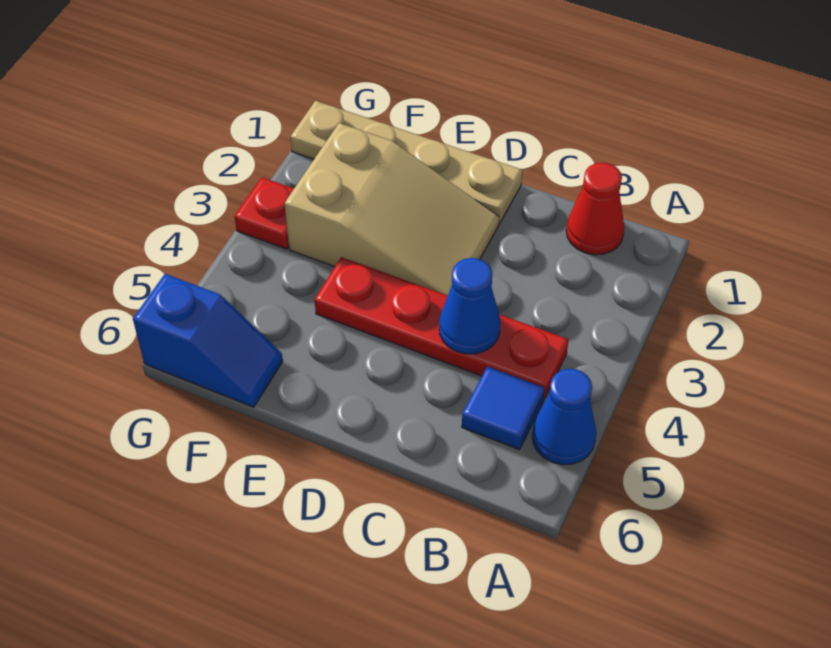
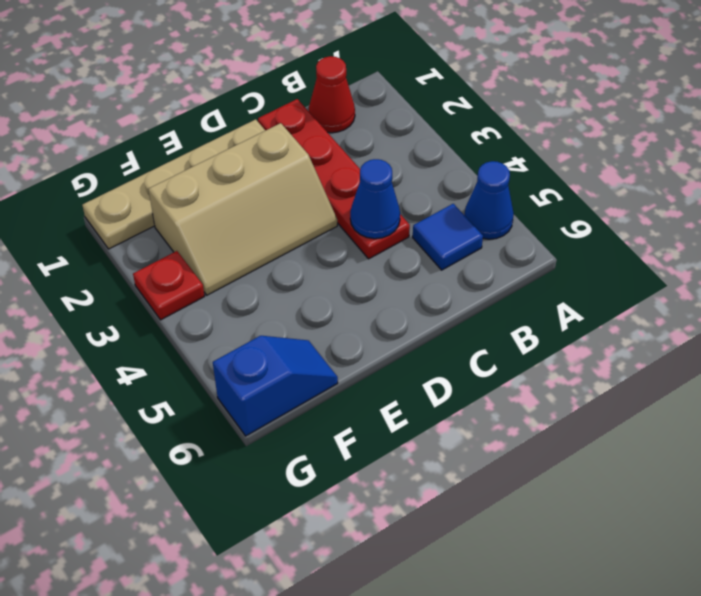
red 1x4 plate [315,257,569,399] -> red 1x4 plate turned to [258,99,410,259]
tan 2x3 slope [284,123,499,296] -> tan 2x3 slope turned to [148,123,337,295]

